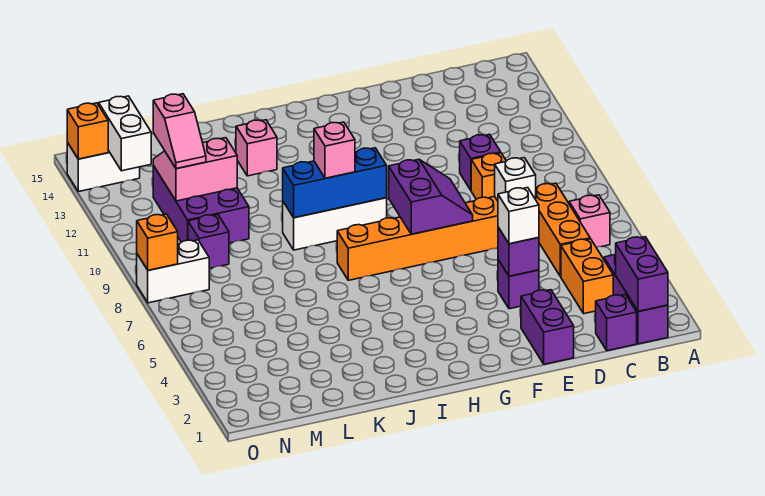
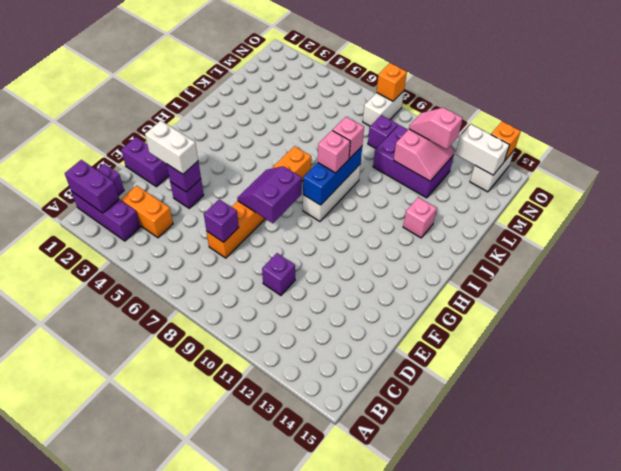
pink 1x1 brick [569,195,610,247] -> pink 1x1 brick moved to [333,117,364,159]
orange 1x3 brick [536,183,590,277] -> none
white 1x1 brick [495,158,536,201] -> purple 1x1 brick [204,199,239,242]
orange 1x1 brick [471,153,506,199] -> none
white 1x1 brick [498,188,539,244] -> white 1x2 brick [145,121,198,174]
purple 2x2 slope [389,159,473,234] -> purple 2x2 slope turned to [237,166,302,223]

